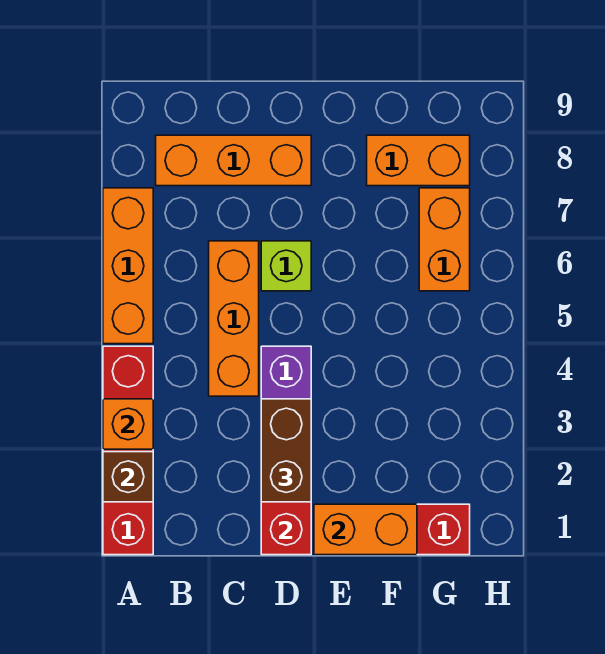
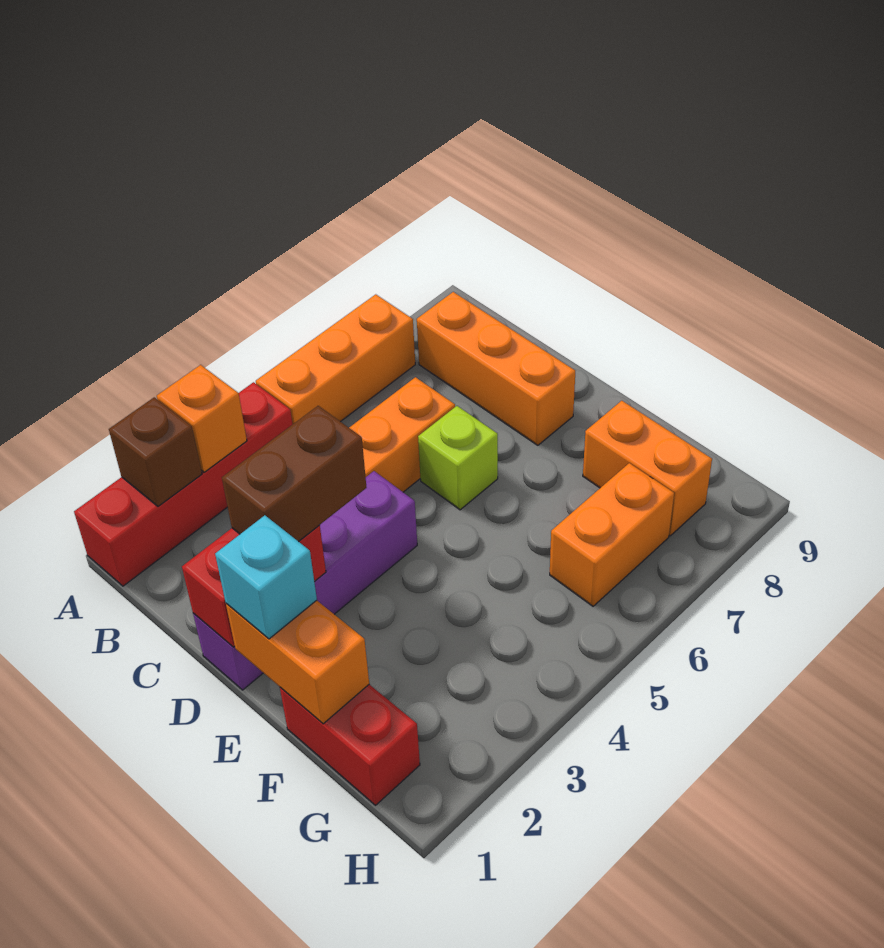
none -> cyan 1x1 brick [215,515,317,639]

